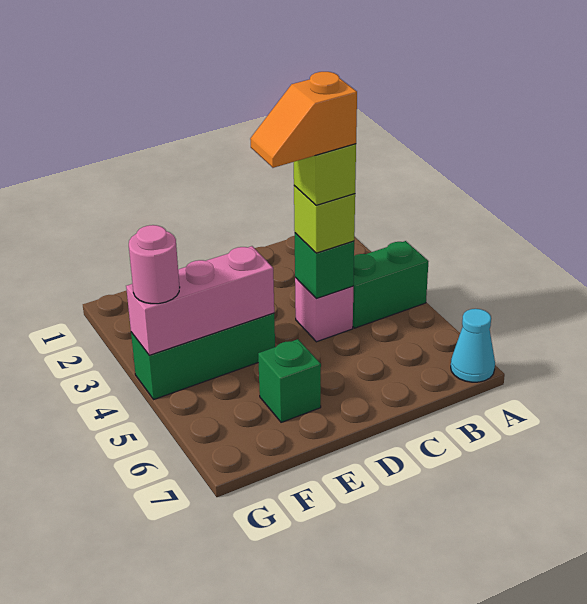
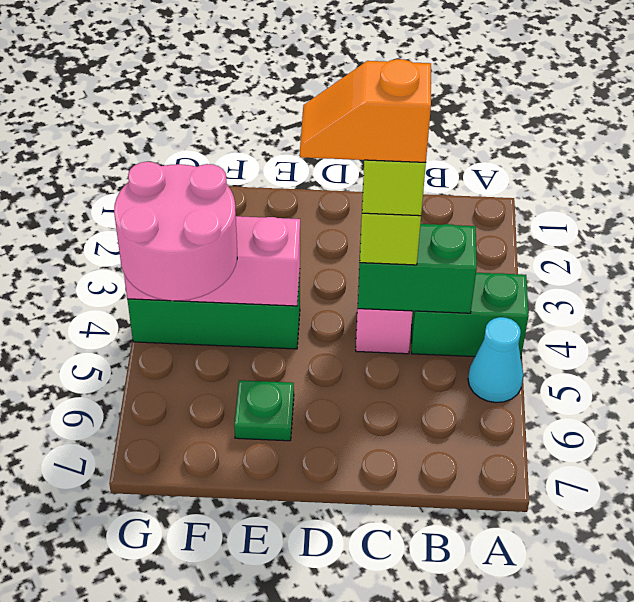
cyan 1x1 cone [451,309,495,382] -> cyan 1x1 cone moved to [468,317,523,403]
green 1x1 brick [295,233,354,298] -> green 1x2 brick [358,224,477,313]
green 1x1 brick [258,339,321,422] -> green 1x1 plate [234,380,294,441]
pink 1x1 round brick [129,225,180,304] -> pink 2x2 round brick [114,162,237,301]

